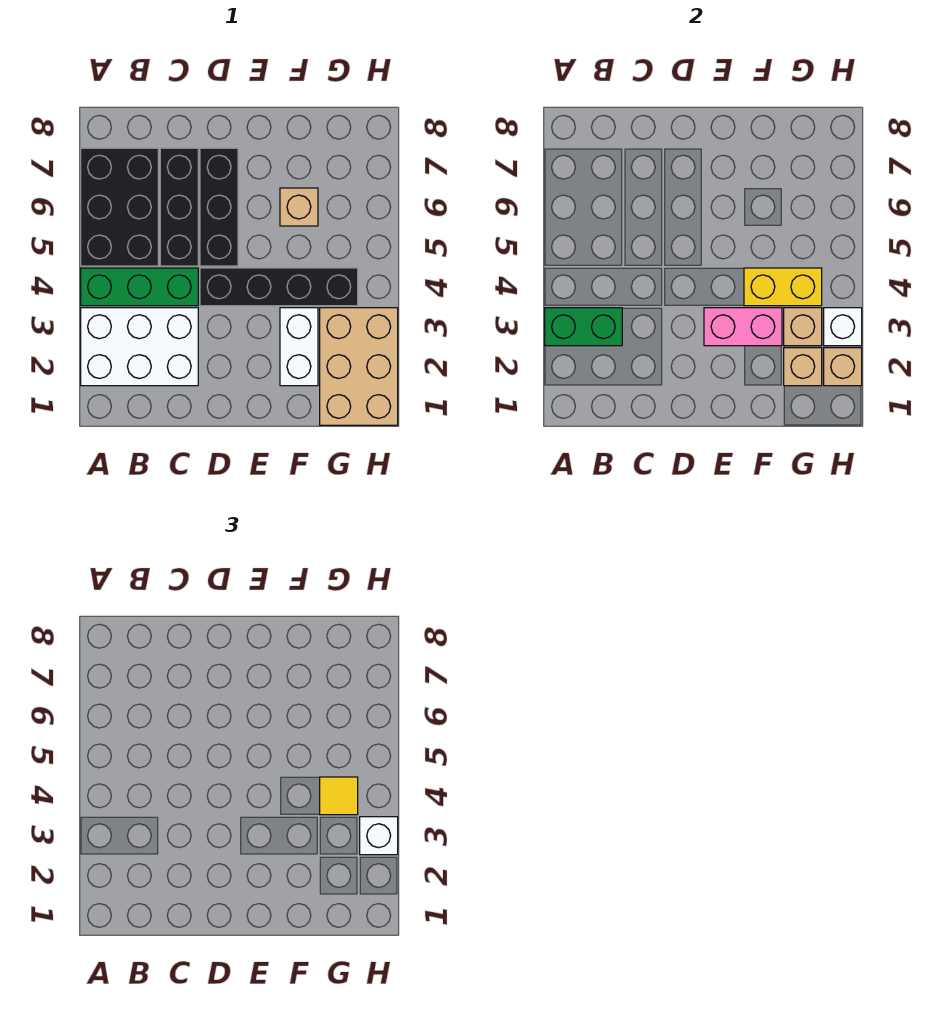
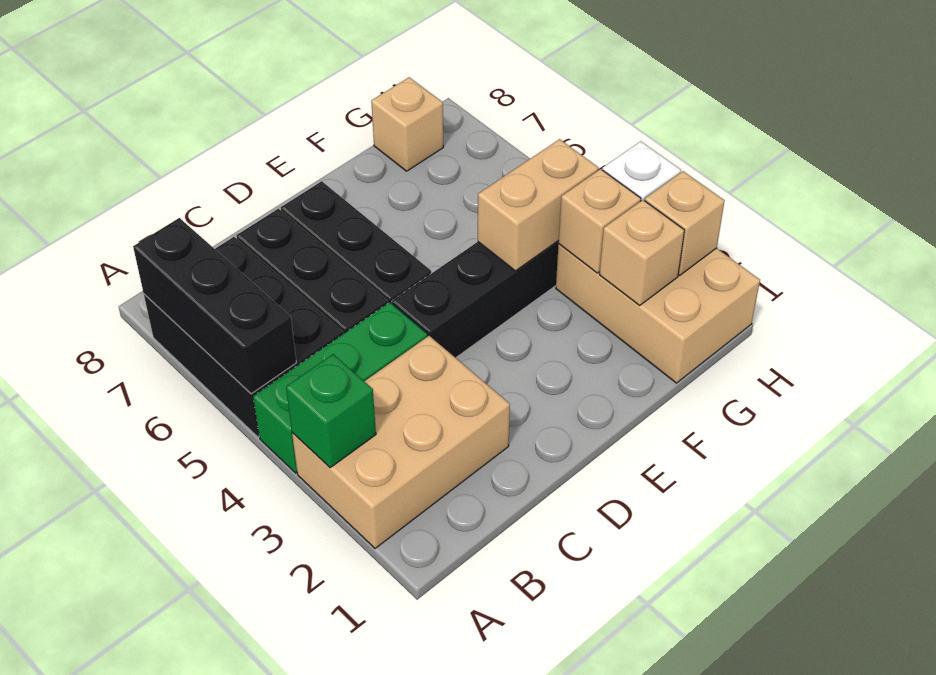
white 2x3 brick [81,308,198,386] -> tan 2x3 brick [292,336,510,548]
green 1x2 brick [545,308,622,346] -> green 1x1 brick [286,354,376,468]
none -> black 1x3 brick [133,218,296,394]
pink 1x2 brick [704,308,782,346] -> none
white 1x2 brick [280,308,318,386] -> none
yellow 1x2 brick [744,268,822,306] -> tan 1x2 brick [478,139,599,271]
tan 1x1 brick [280,188,318,226] -> tan 1x1 brick moved to [371,77,443,171]
yellow 1x1 tile [320,777,358,815] -> none
white 1x1 brick [360,817,398,855] -> none

